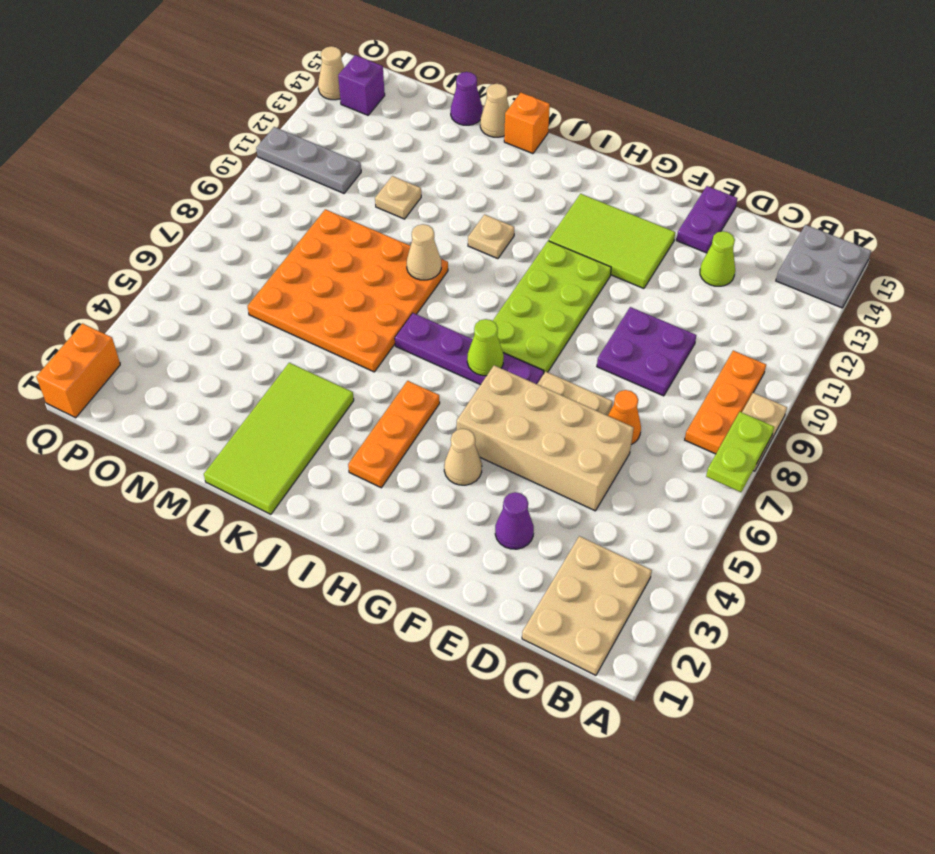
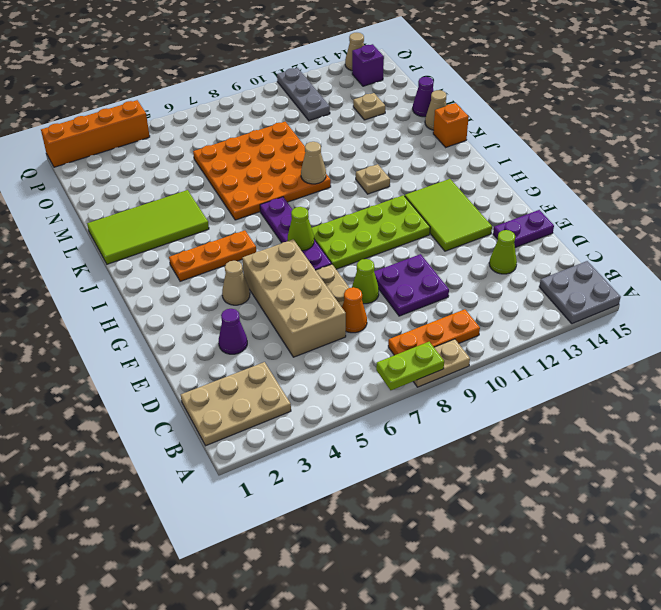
none -> lime 1x1 cone [352,259,379,304]
tan 1x1 plate [375,176,421,219] -> tan 1x1 plate moved to [353,93,385,120]
orange 1x2 brick [36,323,120,418] -> orange 1x4 brick [41,100,150,167]

